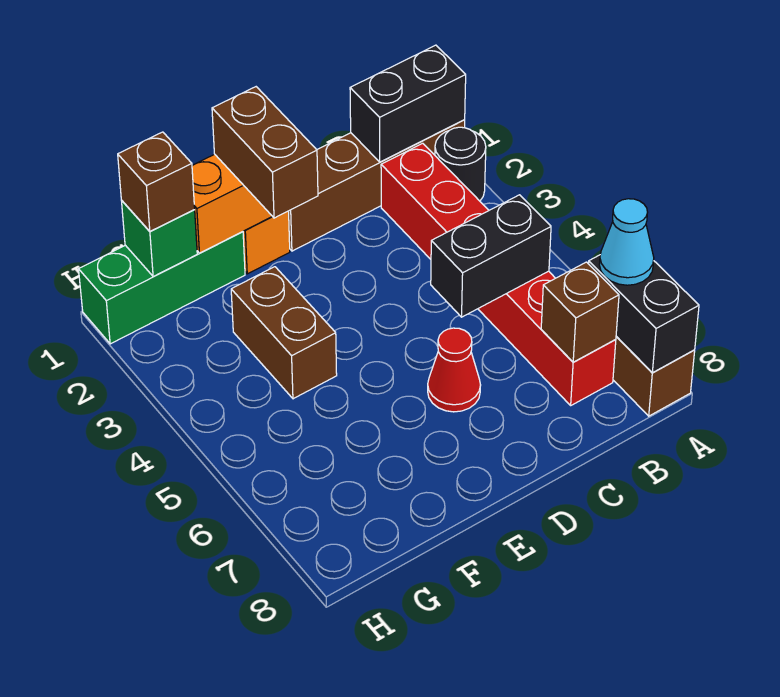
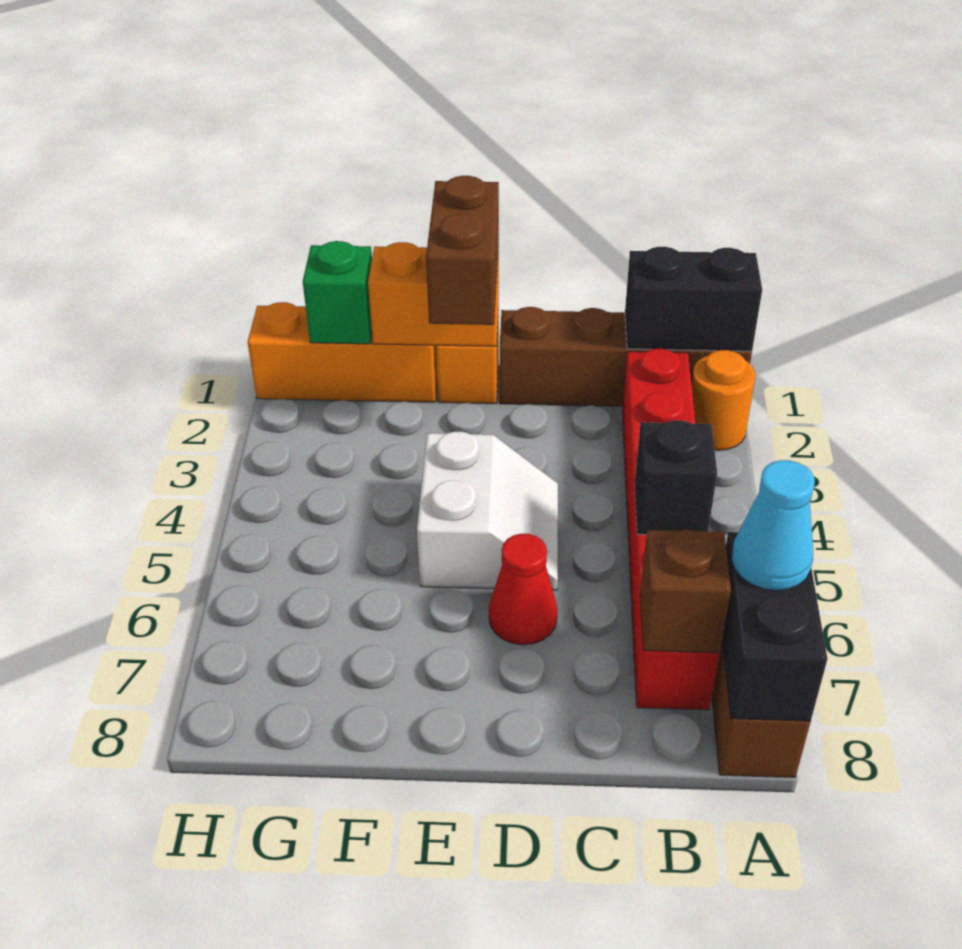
black 1x1 round brick [435,127,486,201] -> orange 1x1 round brick [692,350,755,450]
black 1x2 brick [431,195,551,317] -> black 1x1 brick [634,420,717,535]
none -> white 2x2 slope [417,432,558,590]
green 1x3 brick [79,232,245,344] -> orange 1x3 brick [248,302,438,402]
brown 1x2 brick [231,267,337,399] -> none
brown 1x1 brick [118,132,195,231] -> none

